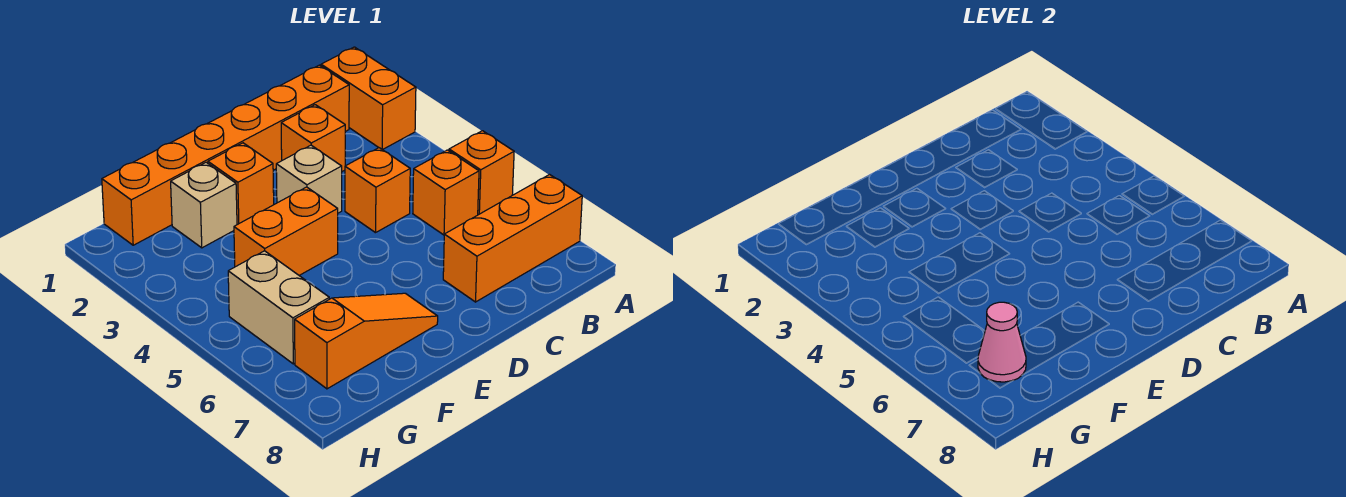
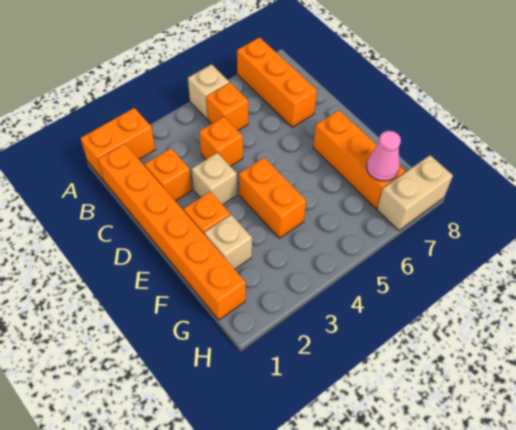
orange 1x1 brick [449,131,514,215] -> tan 1x1 brick [188,64,229,119]
orange 1x3 slope [295,293,438,389] -> orange 1x3 brick [313,110,405,208]
tan 1x2 brick [228,251,329,364] -> tan 1x2 brick moved to [377,155,453,231]

